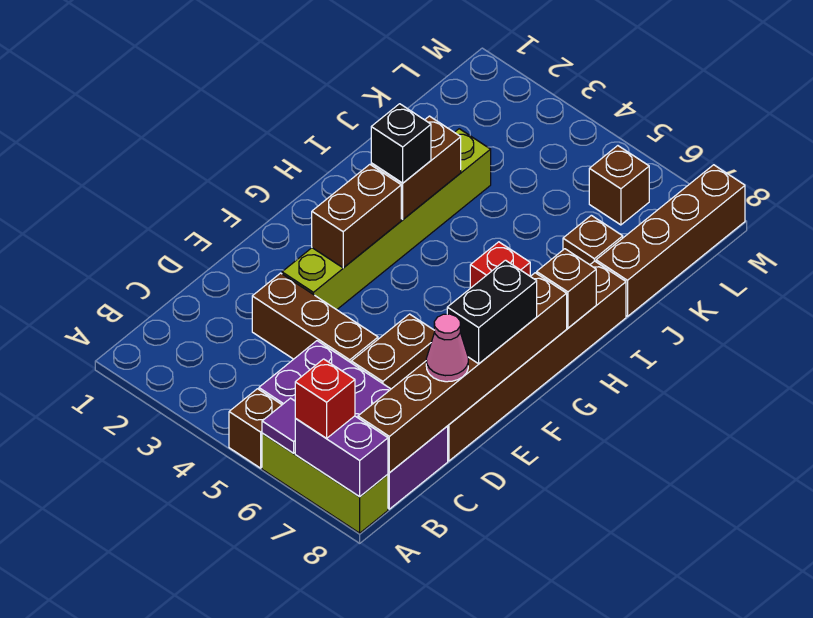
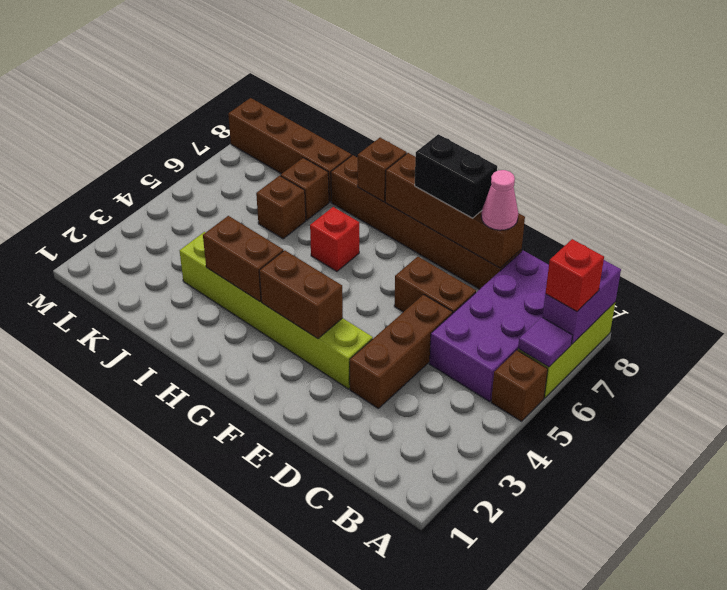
brown 1x6 brick [358,273,567,472] -> brown 1x4 brick [385,153,525,268]
black 1x1 brick [371,104,431,183] -> none
brown 1x1 brick [589,146,649,225] -> brown 1x1 brick moved to [256,176,306,239]

